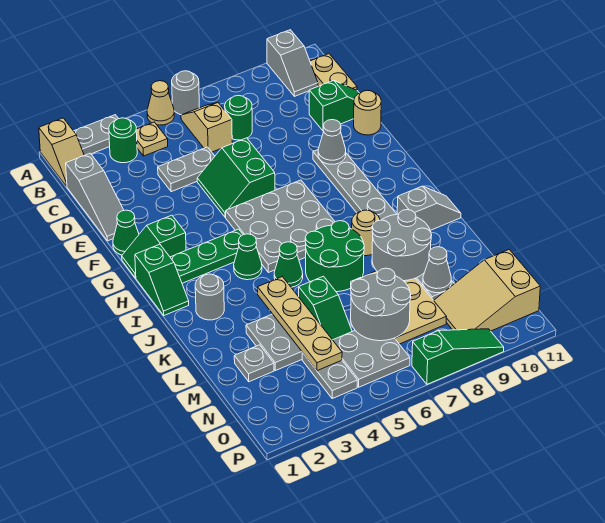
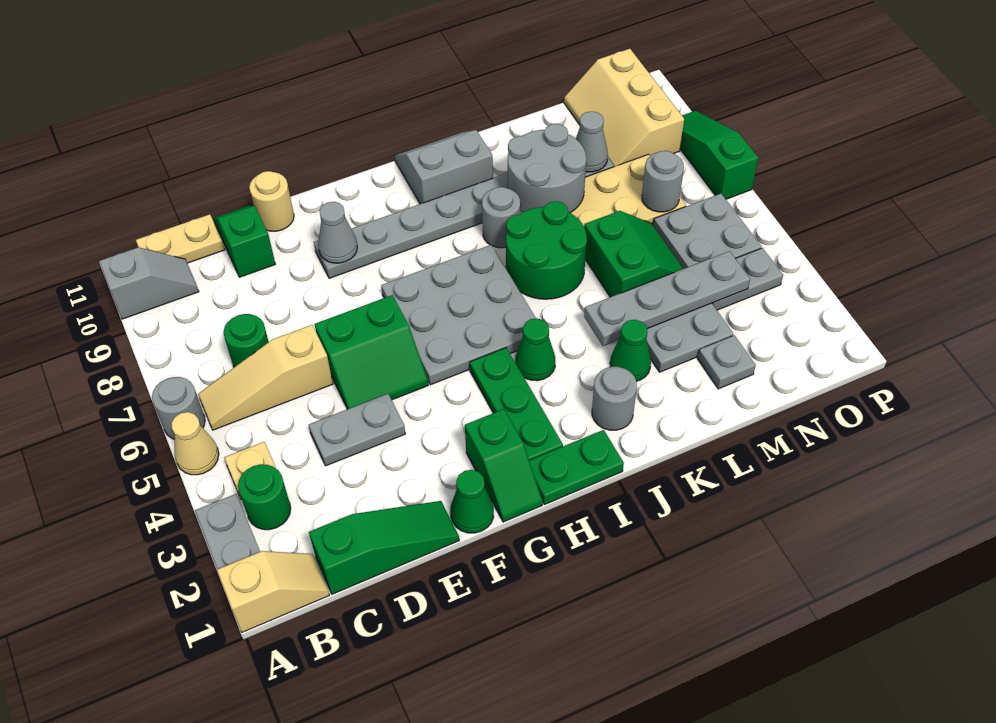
tan 1x2 slope [181,103,232,152] -> tan 1x3 slope [198,325,333,430]
grey 1x3 slope [66,153,124,241] -> green 1x3 slope [309,501,459,594]
grey 1x2 plate [158,147,215,192] -> grey 1x2 plate turned to [309,394,405,466]
green 1x2 slope [135,244,189,315] -> green 1x2 plate [529,430,624,505]
green 1x1 cone [274,242,303,287] -> green 1x1 cone moved to [610,320,651,381]
tan 1x1 round brick [352,210,380,256] -> grey 1x1 round brick [482,187,520,248]
grey 1x2 slope [397,186,461,230] -> grey 2x2 slope [395,130,493,204]
tan 1x4 plate [258,277,342,371] -> grey 1x4 plate [584,251,750,346]
green 1x2 slope [299,276,352,340] -> green 2x2 slope [584,211,684,297]
grey 2x2 round brick [350,268,411,341] -> grey 1x1 round brick [642,151,684,212]
tan 2x3 slope [434,250,540,331] -> tan 2x3 slope turned to [564,49,684,167]

